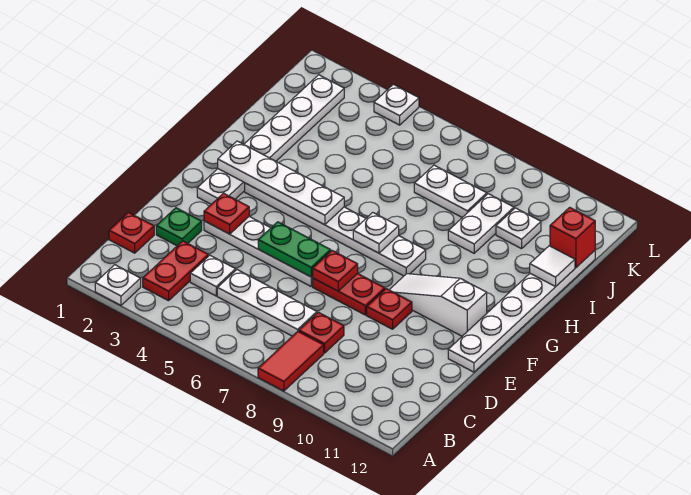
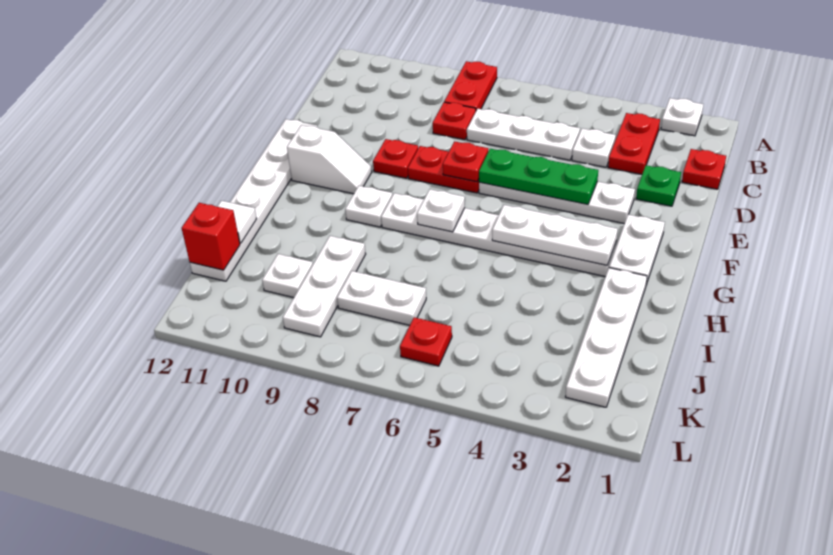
red 1x2 tile [258,332,324,391] -> red 1x2 plate [444,61,497,110]
red 1x1 plate [204,193,249,234] -> red 1x1 plate moved to [400,317,452,366]
green 1x2 plate [258,222,331,277] -> green 1x3 plate [479,149,598,204]
white 1x3 slope [389,274,487,336] -> white 1x2 slope [287,125,372,194]
white 1x4 plate [218,141,344,225] -> white 1x3 plate [492,205,618,265]
white 1x2 plate [448,194,514,253] -> white 1x3 plate [283,236,366,337]
white 1x1 plate [374,84,419,125] -> white 1x1 plate moved to [345,186,393,227]

